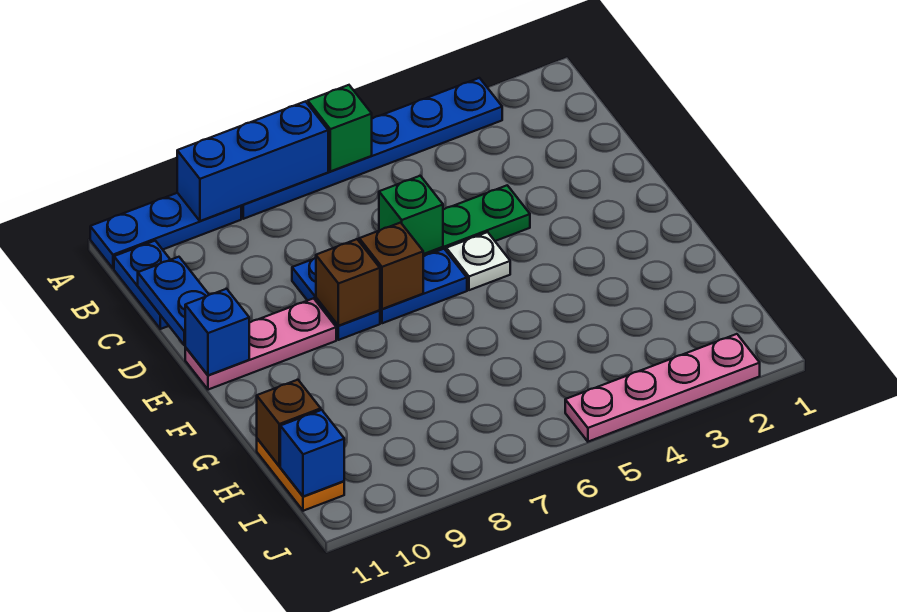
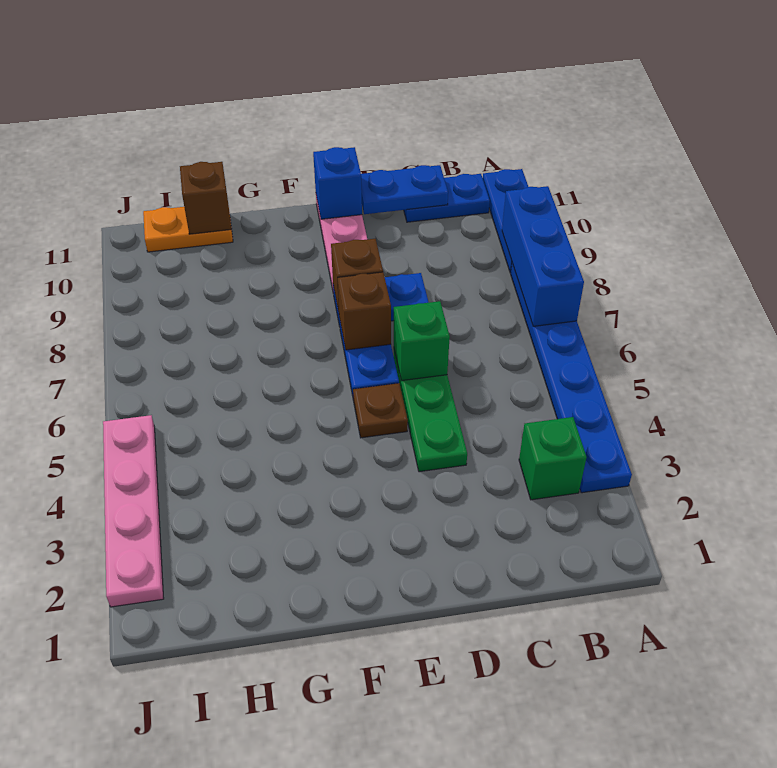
green 1x1 brick [308,85,372,171] -> green 1x1 brick moved to [519,417,586,500]
white 1x1 plate [446,232,510,290] -> brown 1x1 plate [353,383,408,438]
blue 1x1 brick [280,410,344,497] -> none

